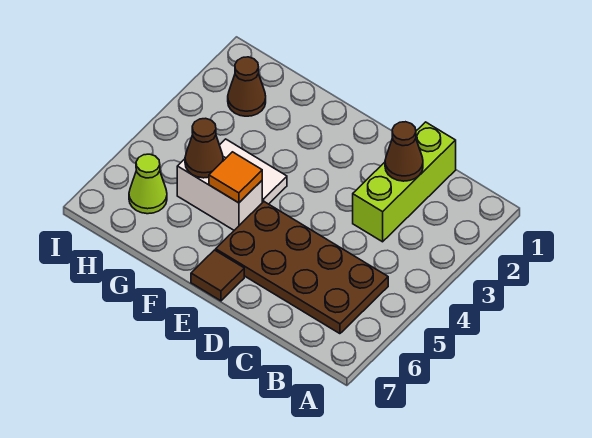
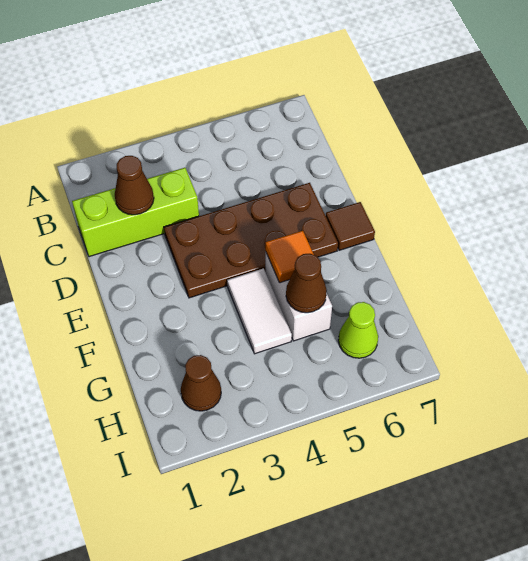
brown 2x4 plate [216,202,388,334] -> brown 2x4 plate turned to [164,183,338,298]

